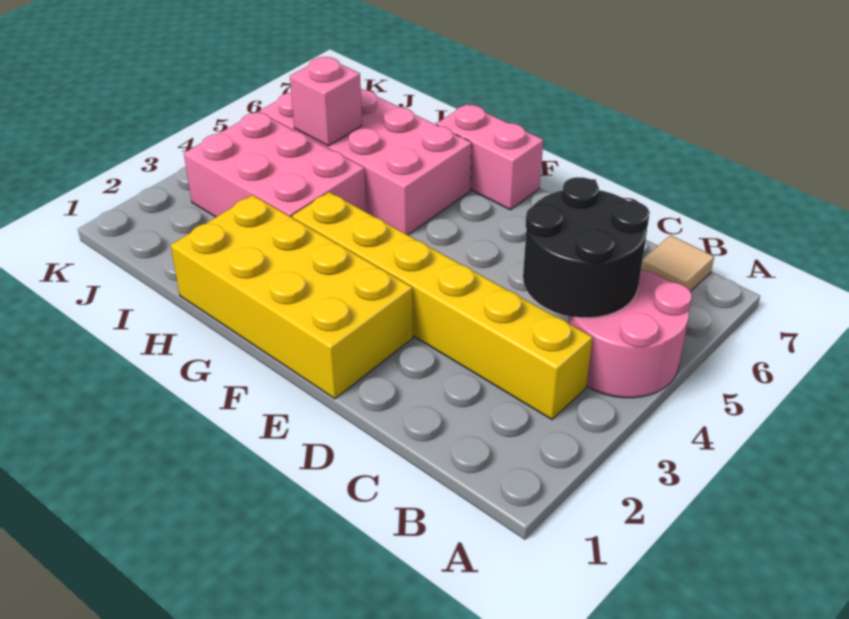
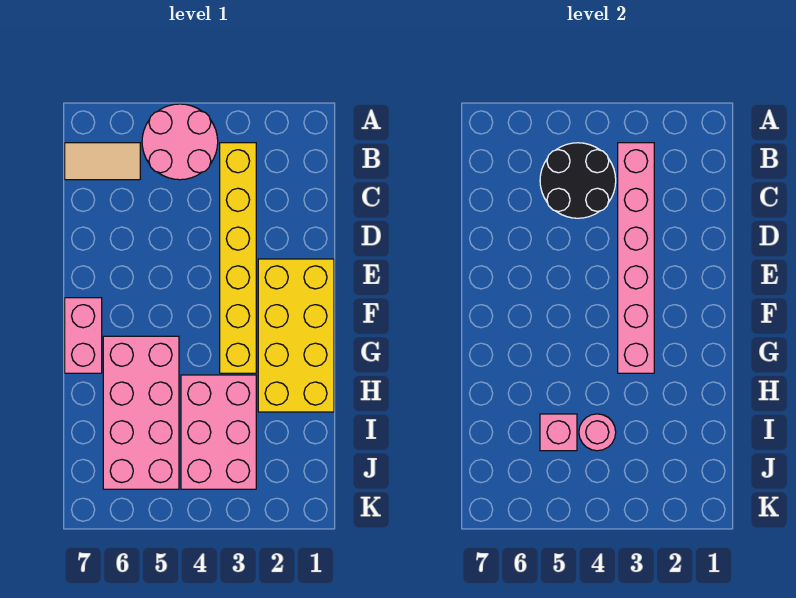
none -> pink 1x6 brick [618,143,654,373]
tan 1x1 tile [641,235,714,291] -> tan 1x2 tile [65,143,140,180]
none -> pink 1x1 round brick [579,414,616,451]

